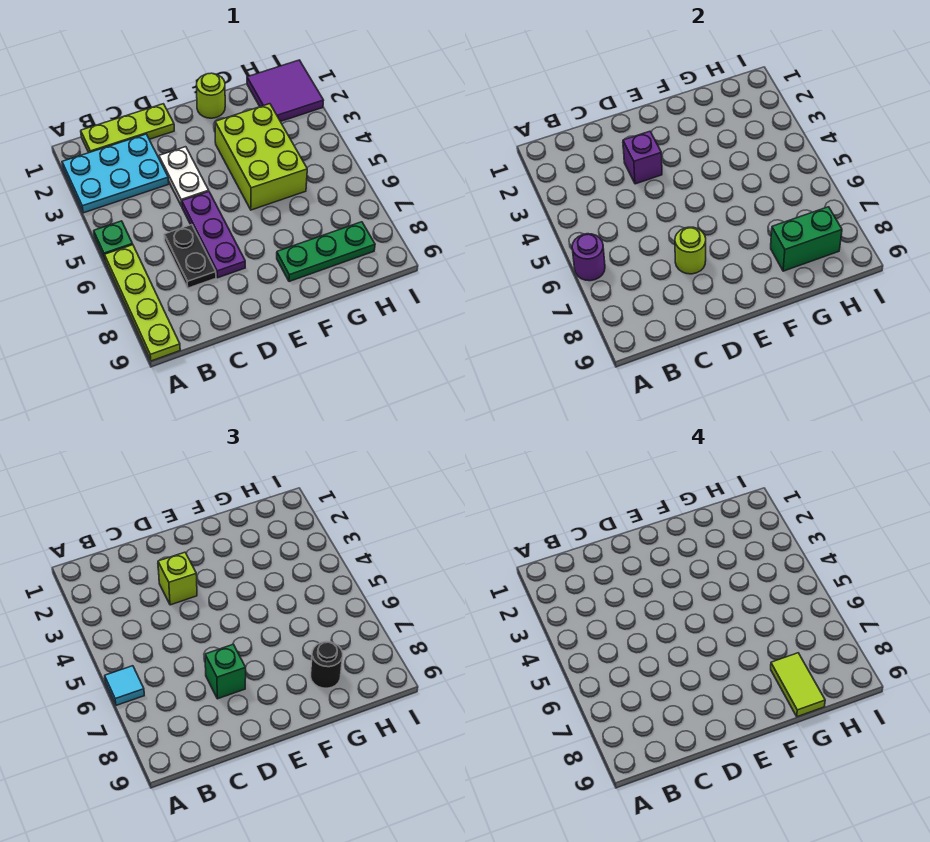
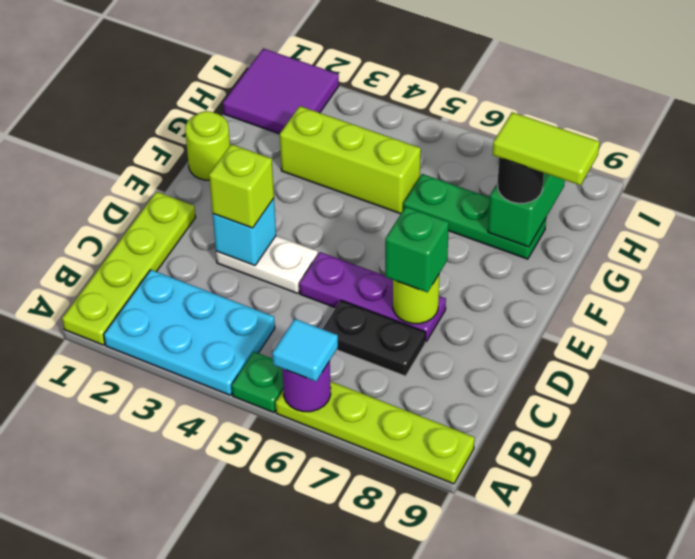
cyan 2x3 plate [62,134,169,213] -> cyan 2x3 plate turned to [104,270,275,395]
lime 1x3 plate [81,104,174,153] -> lime 1x4 plate [62,192,196,345]
purple 1x1 brick [623,131,662,184] -> cyan 1x1 brick [213,198,276,265]
lime 2x3 brick [215,104,307,210] -> lime 1x3 brick [280,106,421,214]
green 1x3 plate [277,222,375,282] -> green 1x3 plate turned to [403,174,546,259]

